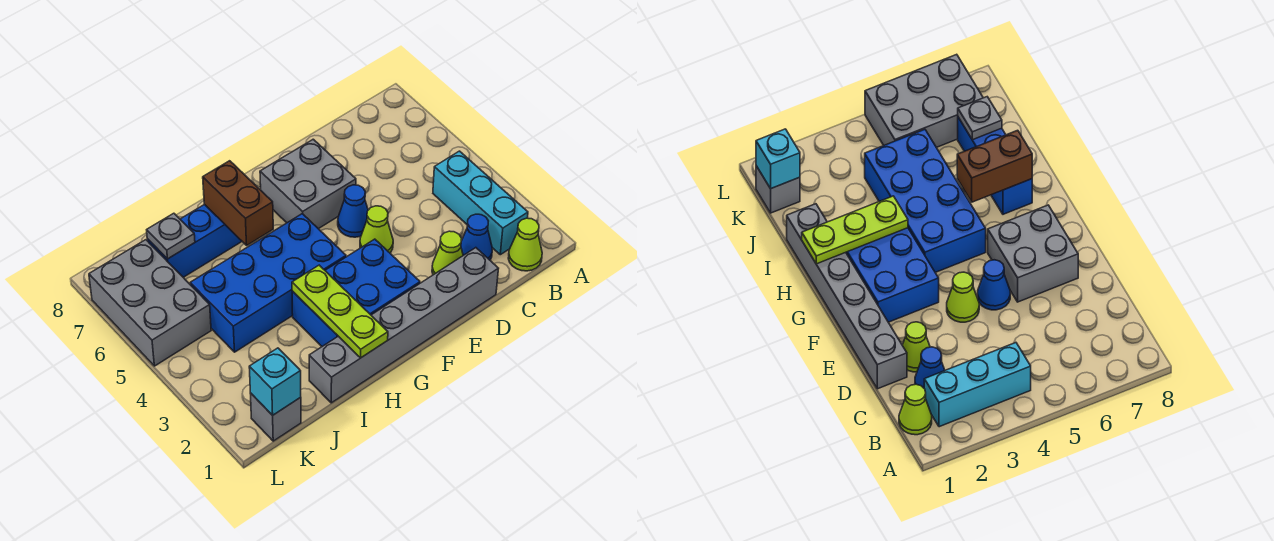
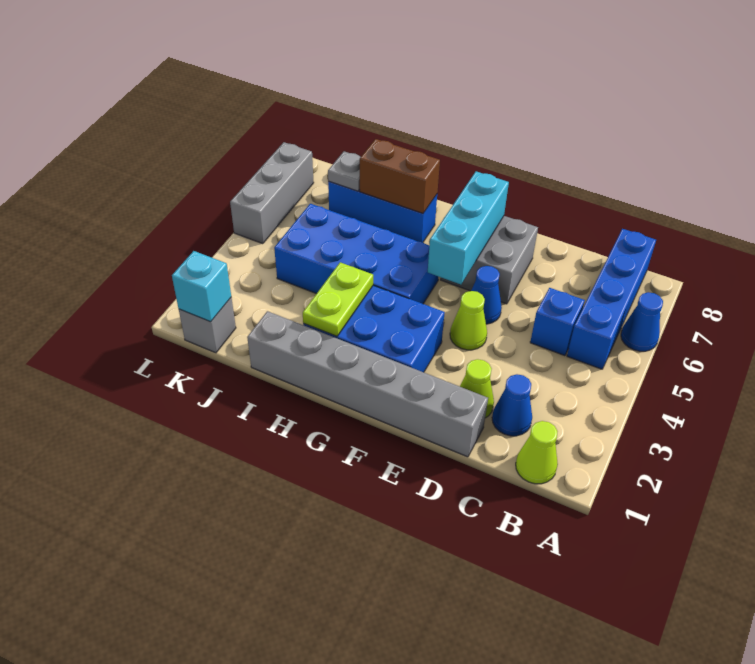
none -> blue 1x1 cone [621,292,663,351]
cyan 1x3 brick [433,151,528,255] -> cyan 1x3 brick moved to [428,171,509,284]
none -> blue 1x4 brick [567,229,656,369]
none -> blue 1x1 brick [530,288,585,356]
lime 1x3 plate [292,265,388,358] -> lime 1x2 plate [303,262,373,336]
brown 1x2 brick [203,161,273,245] -> brown 1x2 brick turned to [360,139,440,213]
grey 2x3 brick [89,240,211,366] -> grey 1x3 brick [230,142,314,244]

